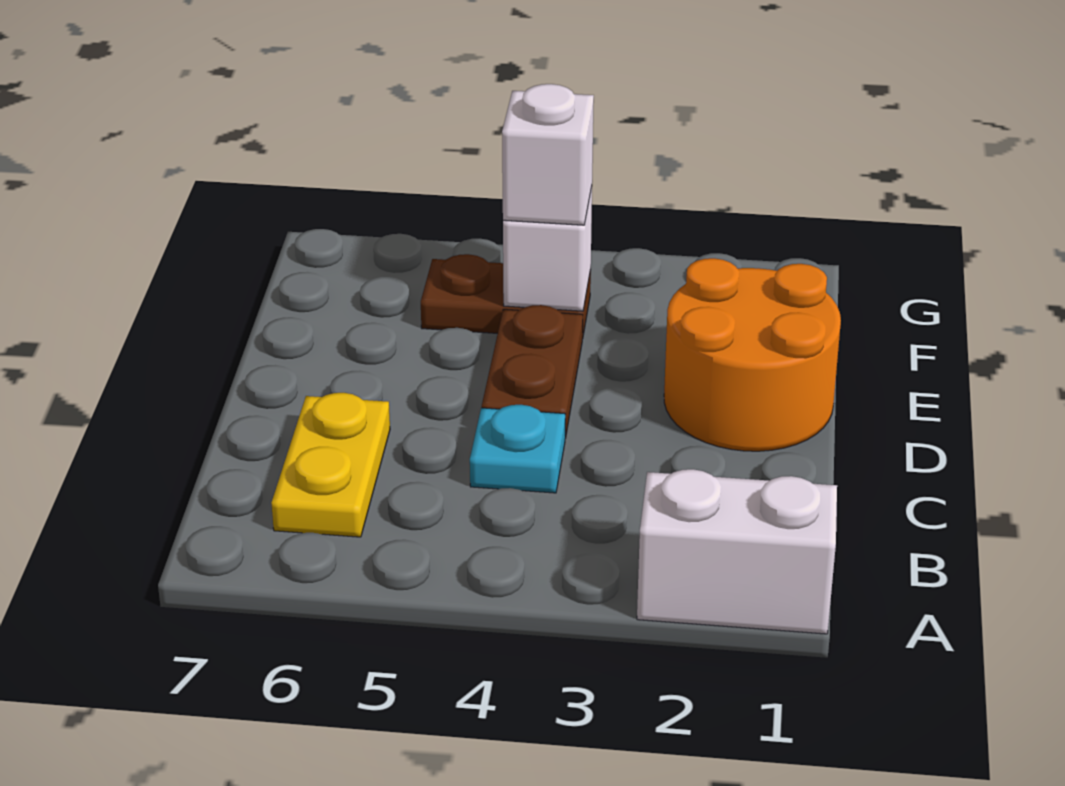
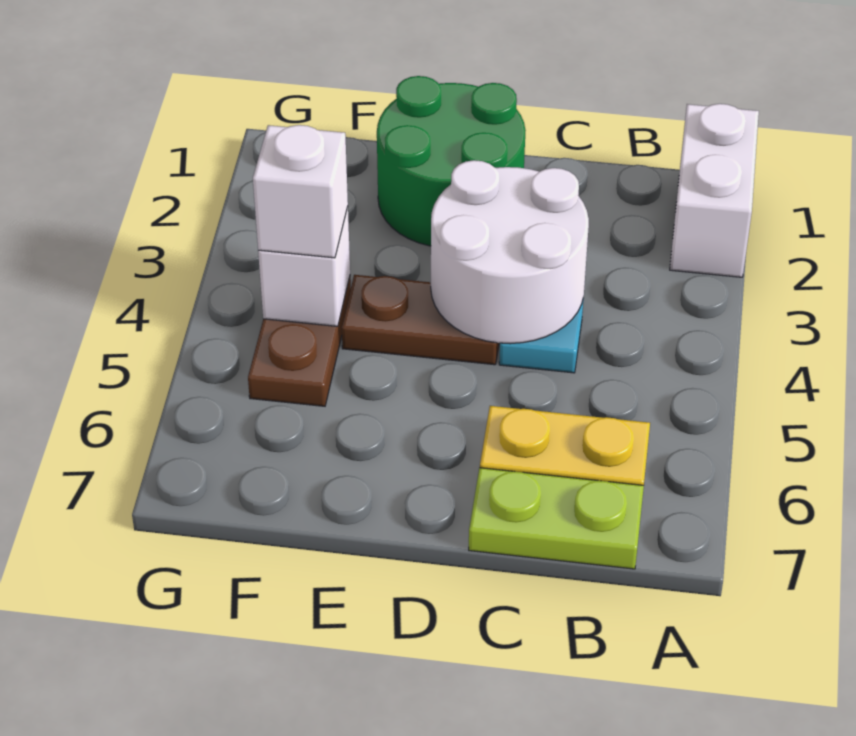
none -> lime 1x2 plate [469,468,644,569]
none -> white 2x2 round brick [431,160,589,344]
orange 2x2 round brick [664,258,841,451] -> green 2x2 round brick [377,76,526,246]

